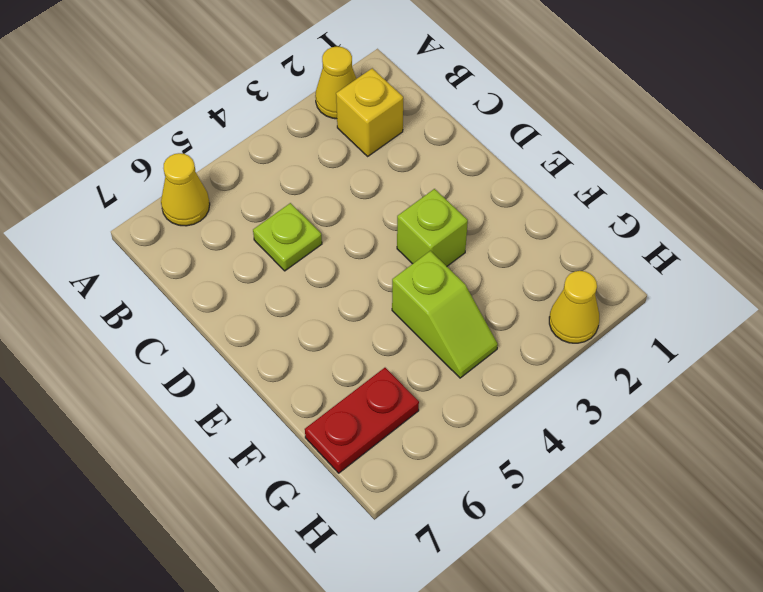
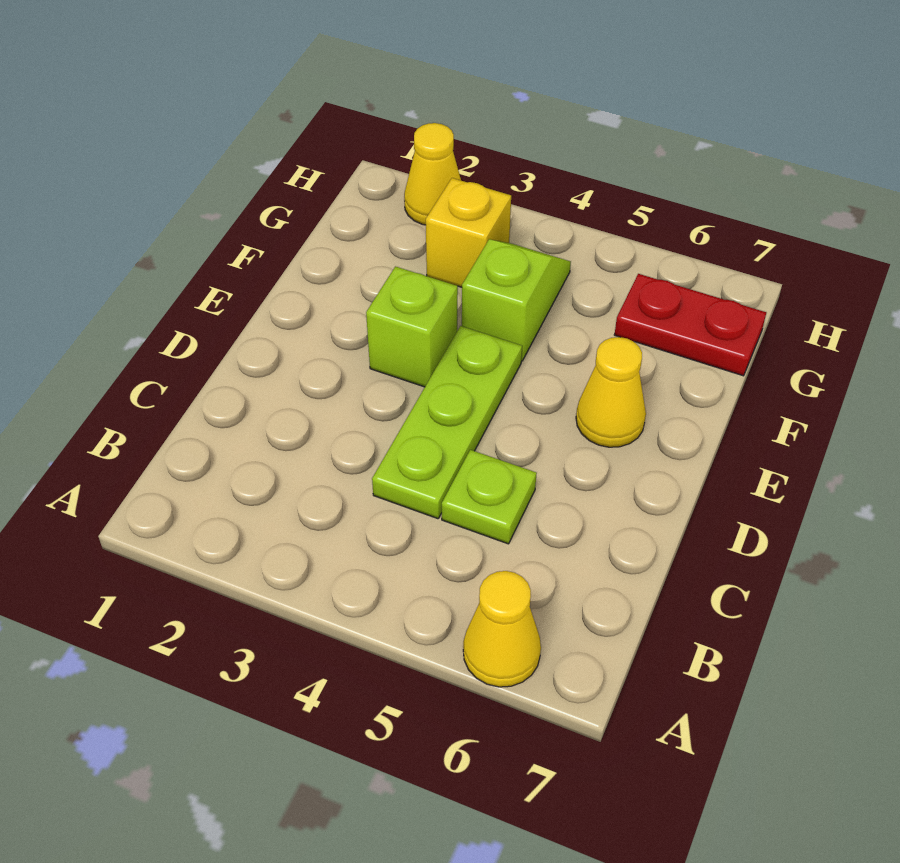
yellow 1x1 cone [315,46,356,119] -> yellow 1x1 cone moved to [576,337,646,447]
yellow 1x1 brick [336,68,403,156] -> yellow 1x1 brick moved to [426,178,511,287]
none -> lime 1x3 plate [372,326,522,519]

